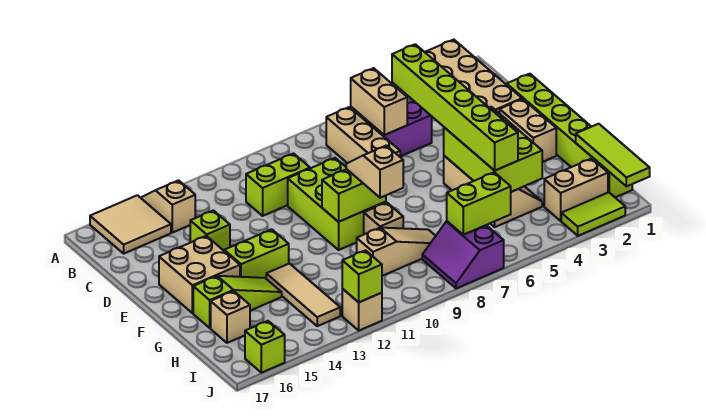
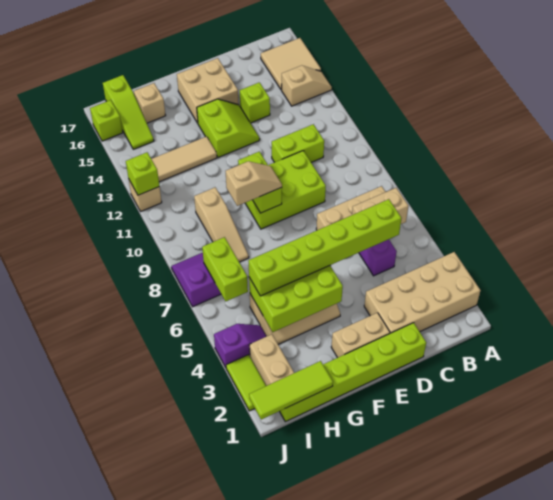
lime 1x2 brick [246,154,310,216] -> lime 1x2 brick turned to [272,124,324,162]
tan 1x1 brick [364,203,403,234] -> none
lime 1x3 slope [193,276,282,328] -> lime 1x3 slope moved to [103,75,154,149]
none -> purple 1x2 slope [214,324,267,367]

